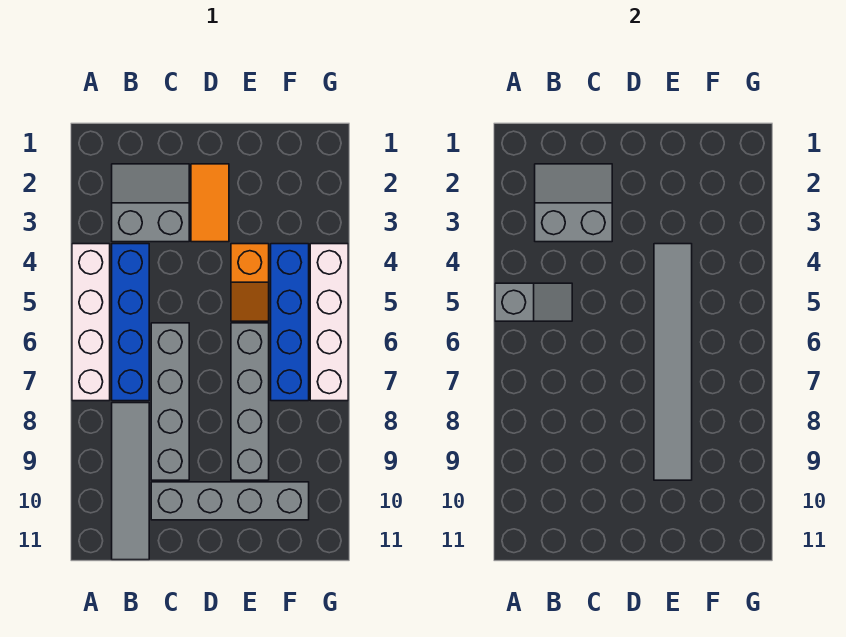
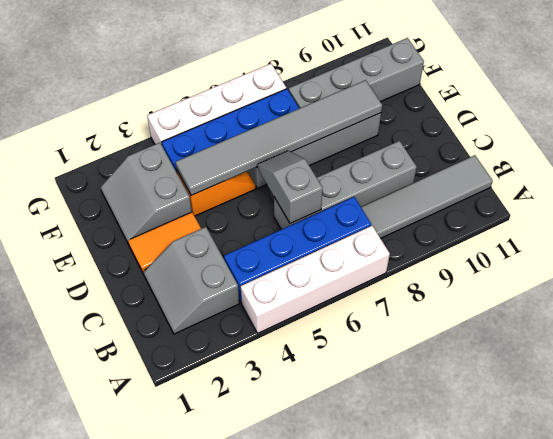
grey 1x2 slope [495,283,572,321] -> grey 1x2 slope moved to [257,151,323,224]
grey 2x2 slope [535,164,612,242] -> grey 2x2 slope moved to [100,143,192,244]
grey 1x4 brick [151,482,309,520] -> grey 1x4 brick turned to [289,38,424,108]

